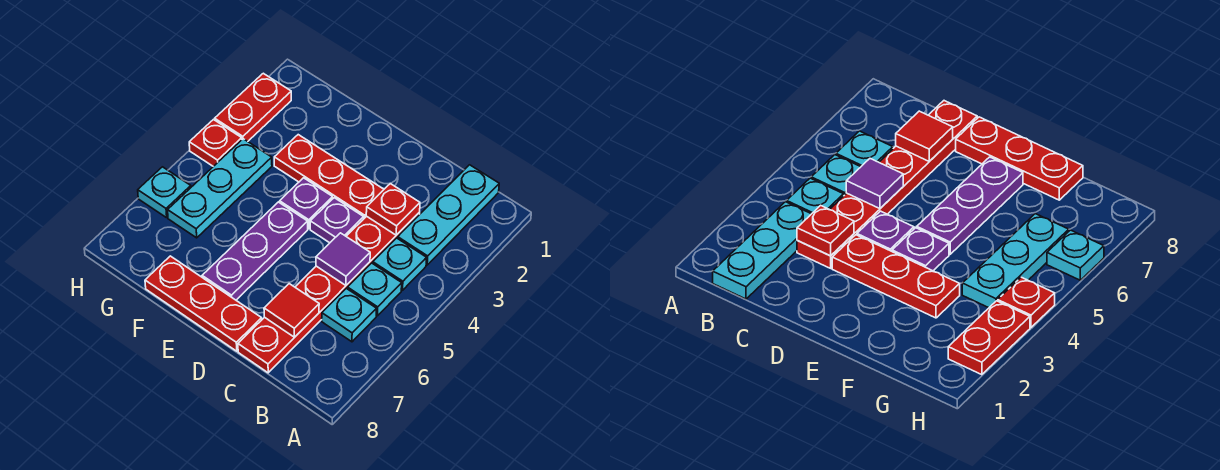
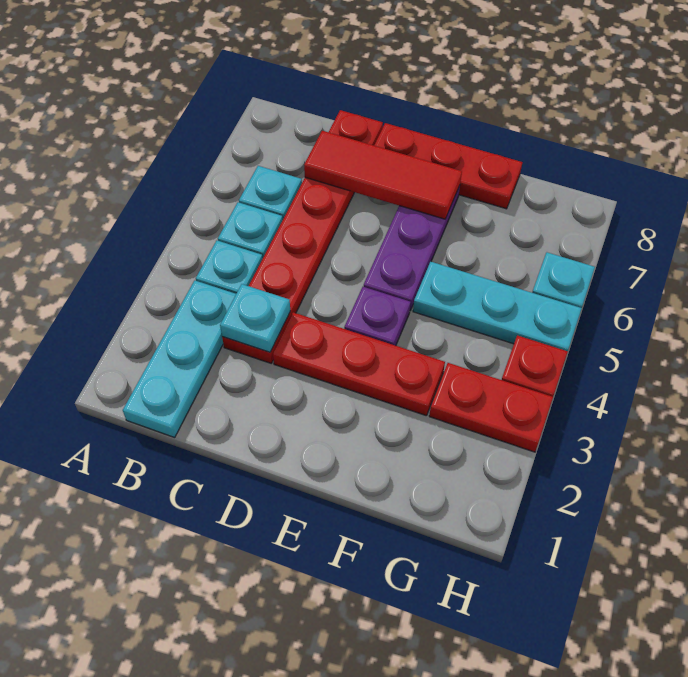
red 1x1 plate [366,184,420,235] -> cyan 1x1 plate [220,284,290,352]
purple 1x1 tile [316,233,370,285] -> none
red 1x1 tile [264,284,319,337] -> red 1x3 tile [304,131,462,219]
purple 1x1 plate [310,198,364,243] -> none
cyan 1x3 plate [168,139,272,238] -> cyan 1x3 plate turned to [413,262,582,351]
red 1x2 plate [215,73,291,141] -> red 1x2 plate turned to [429,363,553,452]

